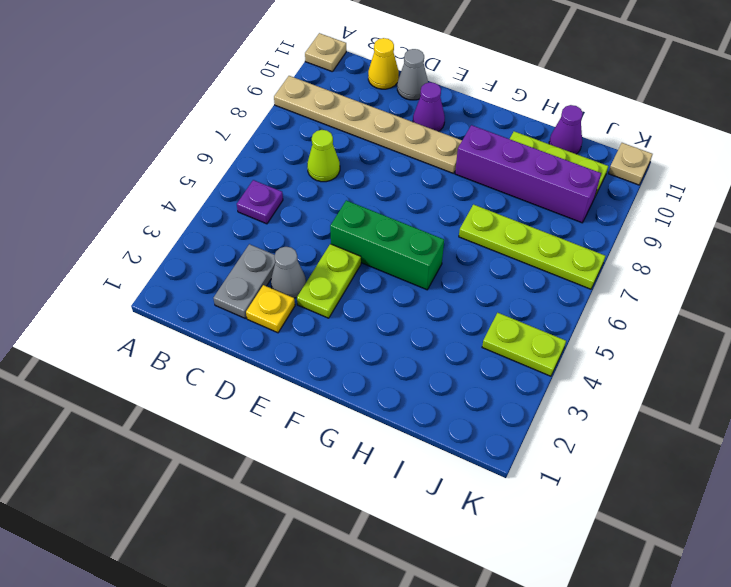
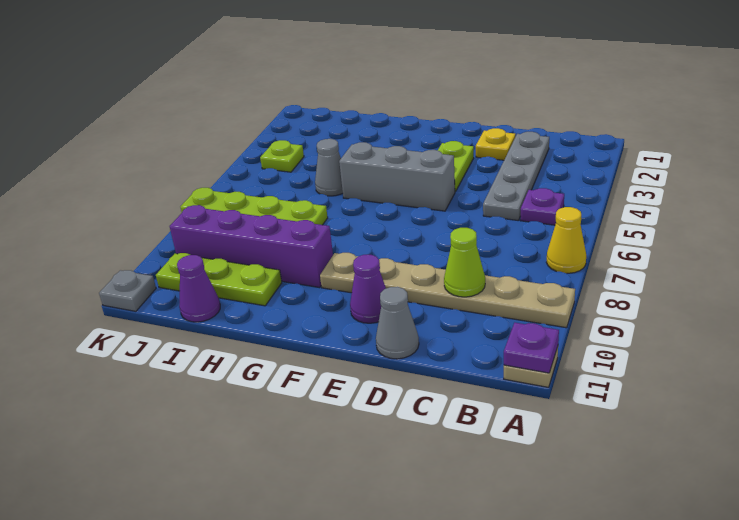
none -> purple 1x1 plate [504,323,559,373]
grey 1x2 plate [213,244,275,318] -> grey 1x4 plate [483,132,549,221]
lime 1x1 cone [307,130,340,182] -> lime 1x1 cone moved to [444,228,485,297]
yellow 1x1 cone [368,38,399,89] -> yellow 1x1 cone moved to [546,207,586,273]
grey 1x1 cone [271,247,306,298] -> grey 1x1 cone moved to [315,139,343,196]
green 1x3 brick [330,200,444,290] -> grey 1x3 brick [339,142,455,211]
lime 1x2 plate [482,313,566,376] -> lime 1x1 plate [260,140,304,172]
tan 1x1 plate [608,143,652,185] -> grey 1x1 plate [99,270,156,311]

